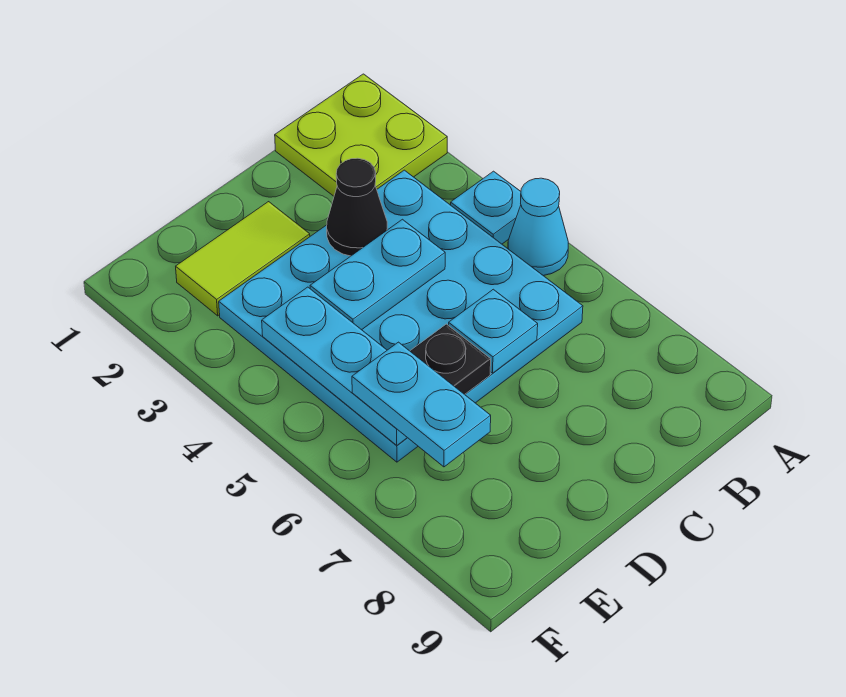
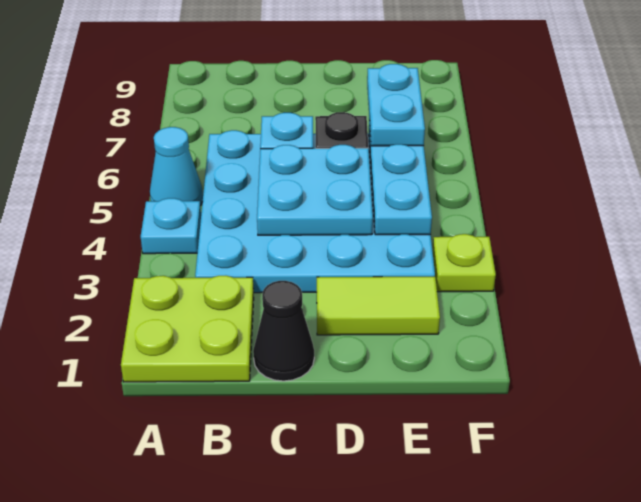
black 1x1 cone [327,158,387,256] -> black 1x1 cone moved to [253,281,314,381]
cyan 1x2 plate [310,219,445,330] -> cyan 2x2 plate [257,145,373,235]
none -> lime 1x1 plate [433,234,496,292]

